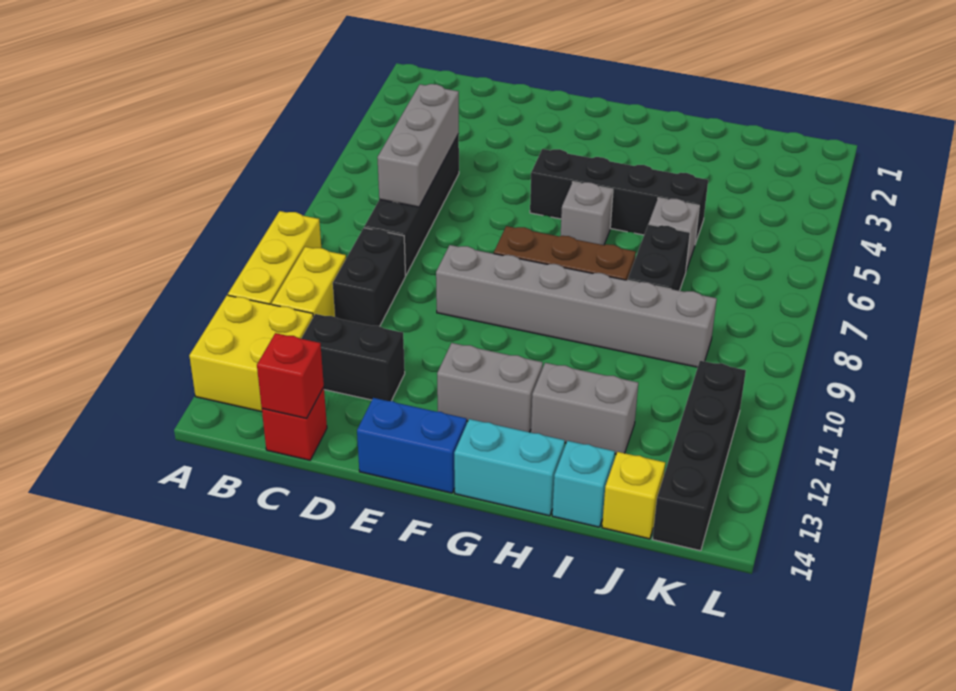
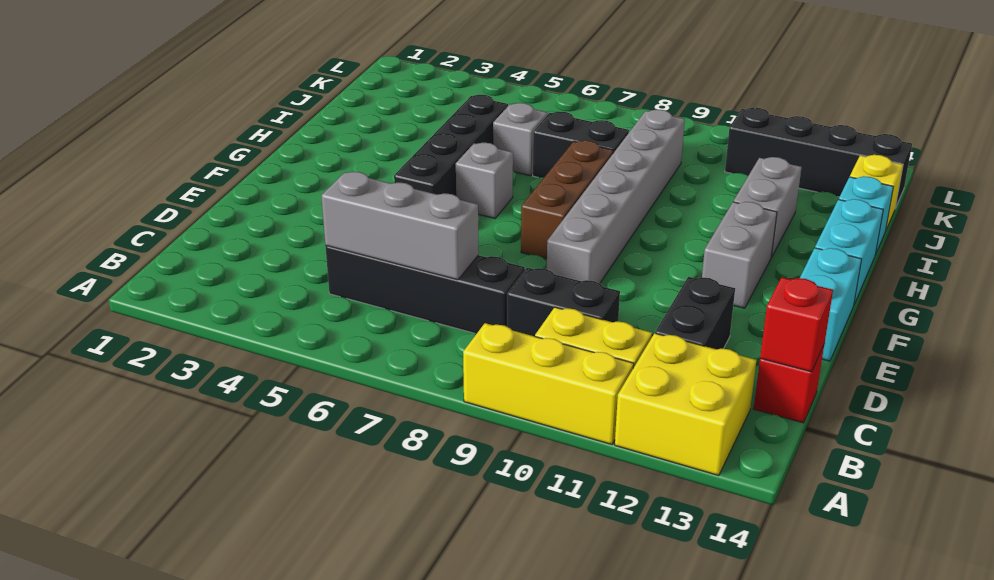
blue 1x2 brick [357,398,467,493] -> cyan 1x2 brick [800,248,862,361]

